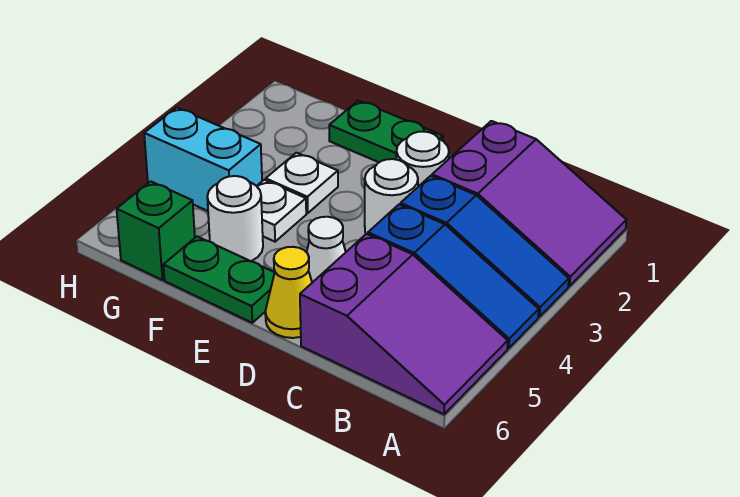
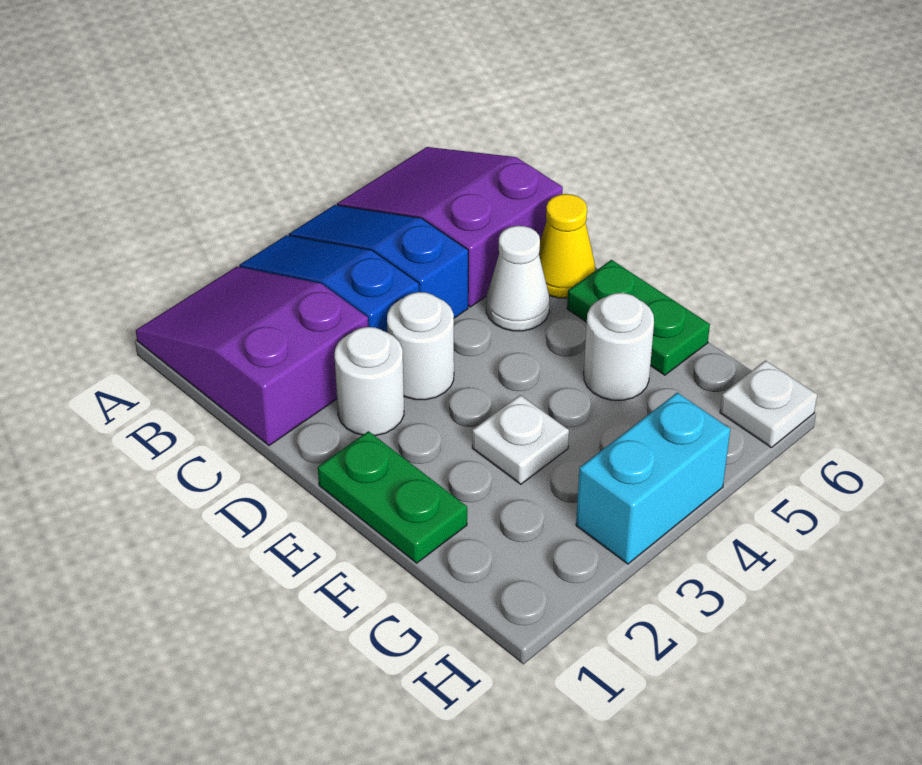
white 1x1 plate [257,180,306,242] -> white 1x1 plate moved to [720,361,817,448]
cyan 1x2 brick [144,108,262,211] -> cyan 1x2 brick turned to [576,393,730,564]
green 1x1 brick [117,181,195,280] -> none

